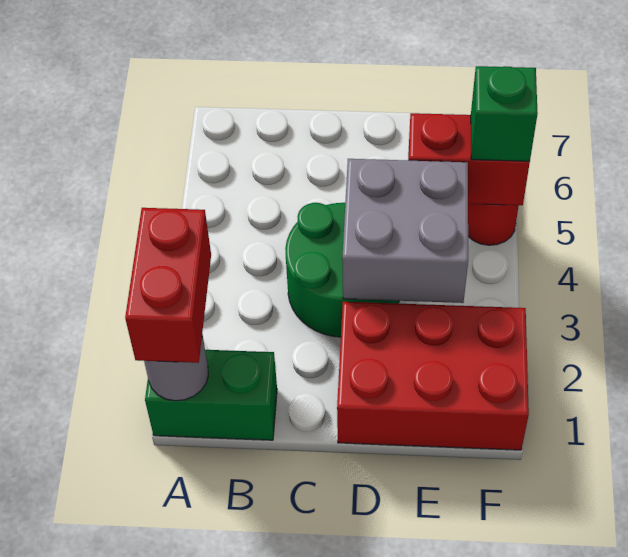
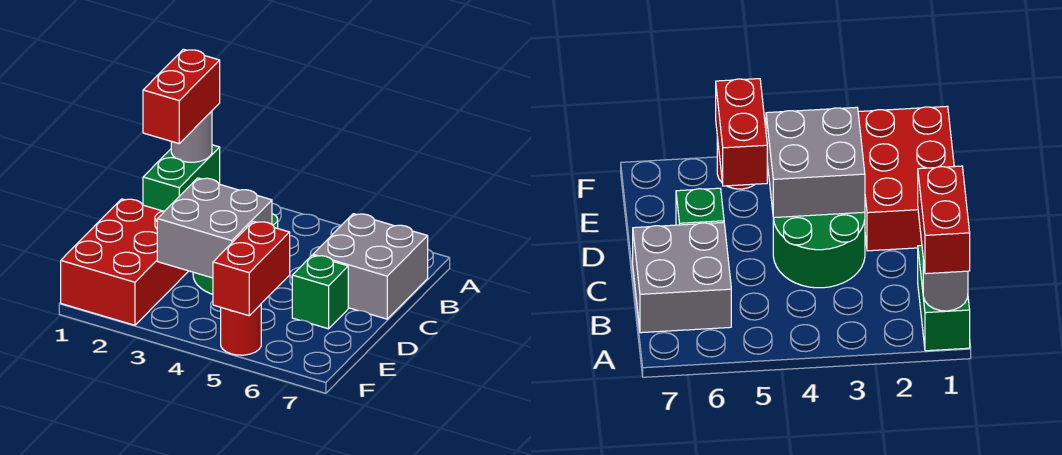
red 1x2 brick [125,208,211,363] -> red 1x2 brick turned to [143,49,220,144]
none -> grey 2x2 brick [313,214,428,319]
green 1x1 brick [471,66,538,162] -> green 1x1 brick moved to [292,255,348,329]

